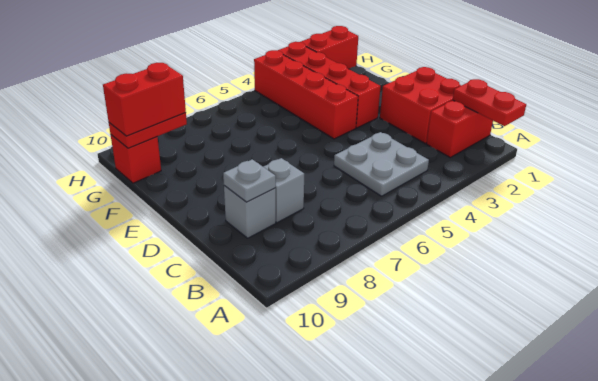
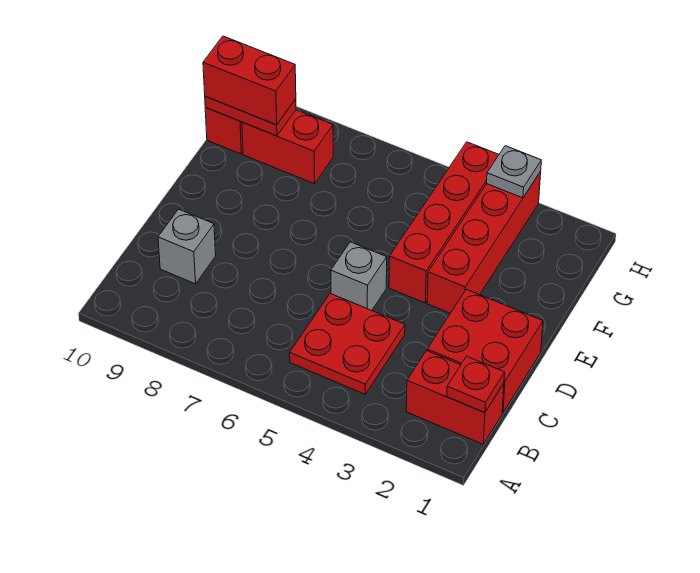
red 1x2 plate [453,79,526,126] -> red 1x1 plate [447,356,505,413]
grey 2x2 plate [334,132,429,196] -> red 2x2 plate [290,293,405,394]
grey 1x1 brick [263,158,304,223] -> grey 1x1 brick moved to [331,242,387,310]
grey 1x1 plate [223,159,276,202] -> grey 1x1 plate moved to [486,146,541,198]
red 1x2 brick [301,26,358,69] -> red 1x2 brick moved to [242,110,333,184]

